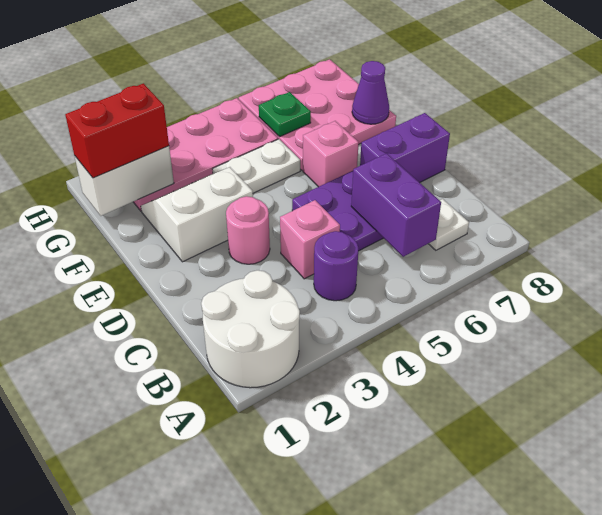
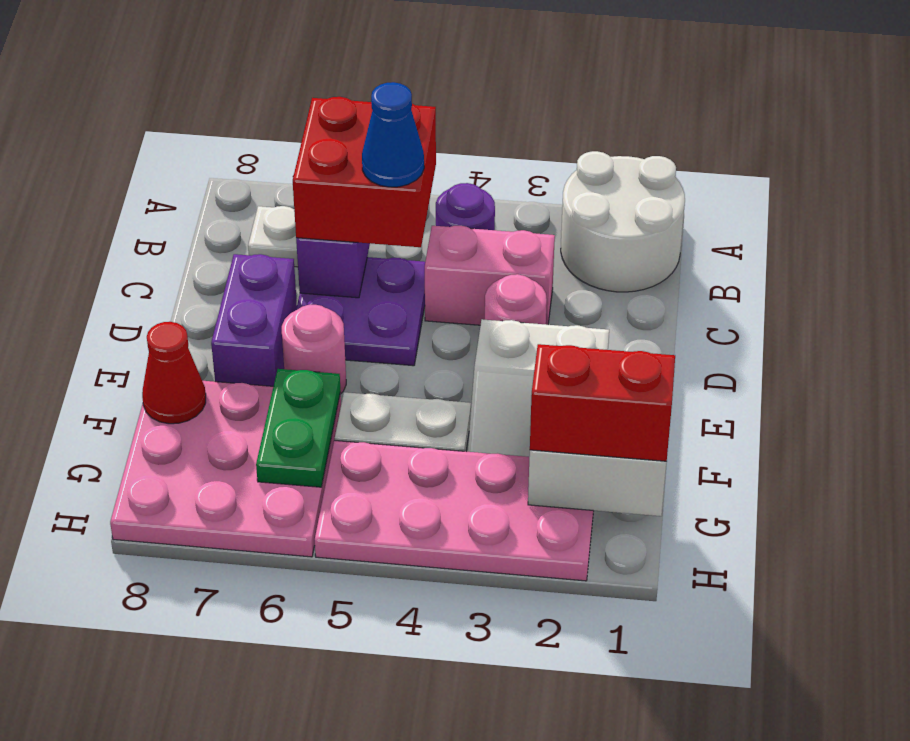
none -> red 2x2 brick [293,97,436,247]
pink 1x1 brick [280,200,340,279] -> pink 1x2 brick [425,226,555,325]
none -> blue 1x1 cone [362,82,424,187]
purple 1x2 brick [360,113,450,183] -> purple 1x2 brick turned to [211,254,297,386]
pink 1x1 brick [303,121,359,187] -> pink 1x1 round brick [282,305,346,393]
purple 1x1 cone [352,61,389,124] -> red 1x1 cone [142,322,206,424]
green 1x1 plate [259,92,311,136] -> green 1x2 plate [256,369,341,487]

